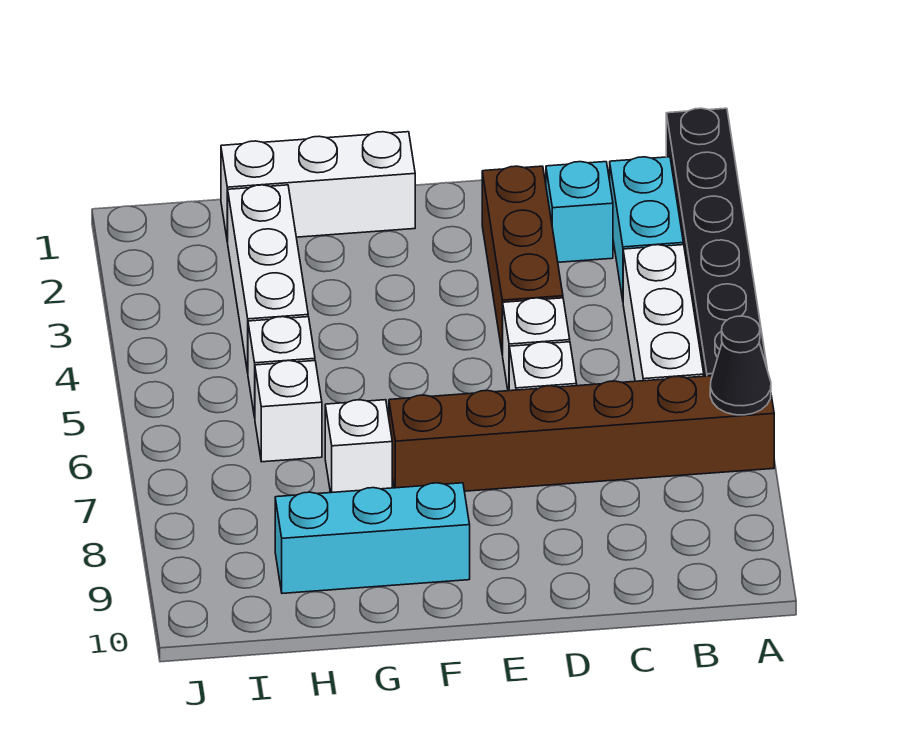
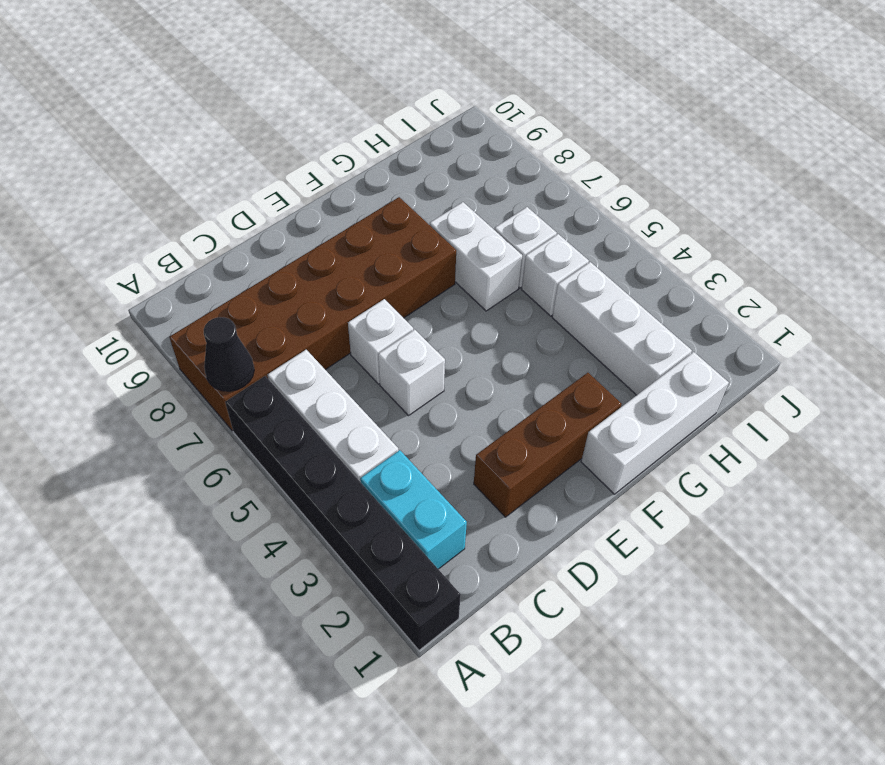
brown 1x6 brick [389,376,774,491] -> brown 2x6 brick [169,197,456,431]
cyan 1x1 brick [546,162,613,262] -> none
brown 1x3 brick [482,166,563,355] -> brown 1x3 brick turned to [474,373,622,517]
cyan 1x3 brick [275,483,470,593] -> none
white 1x1 brick [325,400,392,493] -> white 1x2 brick [430,202,522,311]

